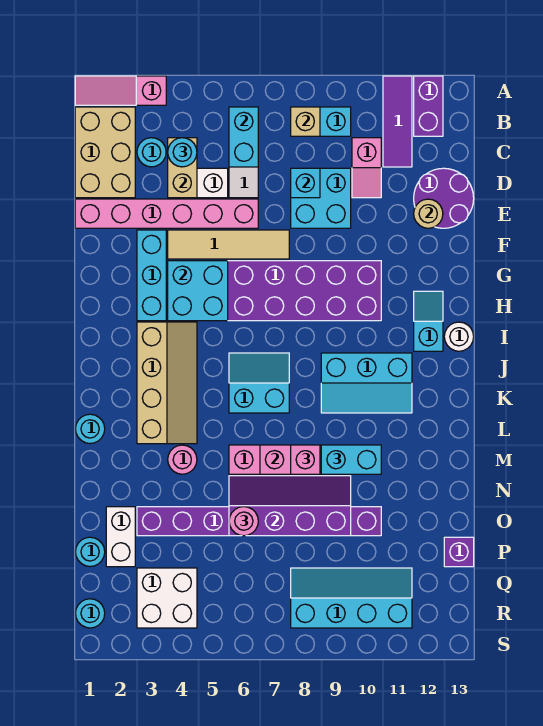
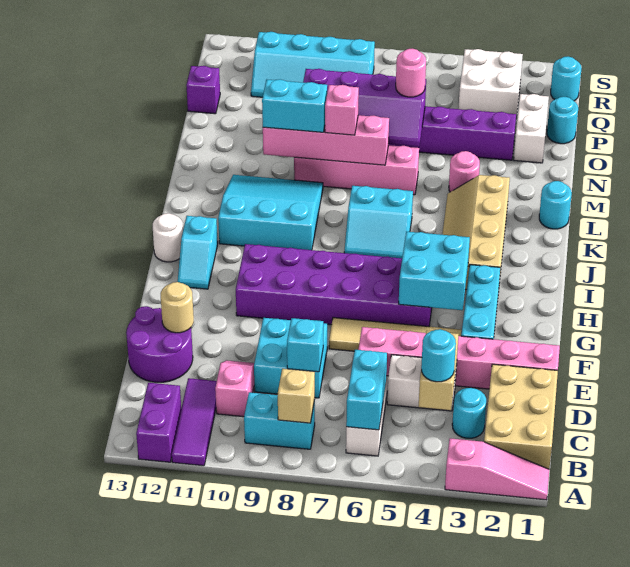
cyan 2x3 slope [321,353,412,413] -> cyan 3x3 slope [218,175,323,250]

